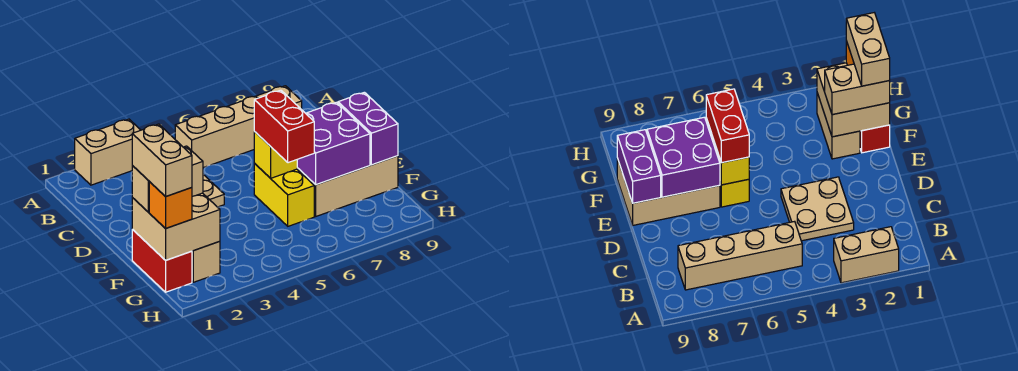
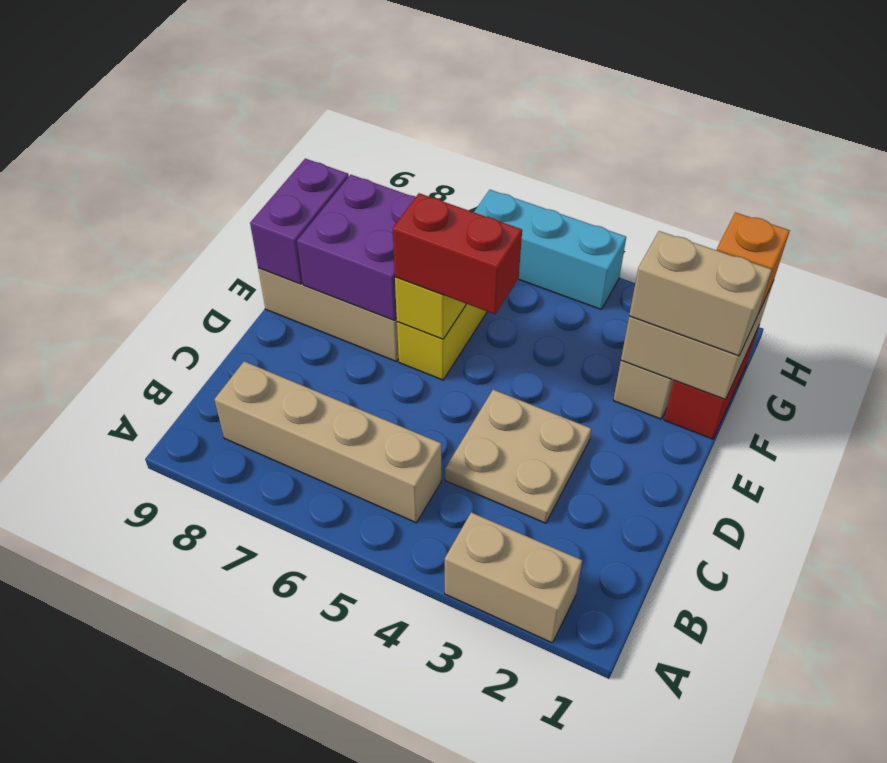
red 1x2 brick [254,90,314,163] -> red 1x2 brick turned to [393,193,522,314]
tan 1x2 brick [132,124,192,197] -> none
none -> cyan 1x3 brick [474,190,626,310]

